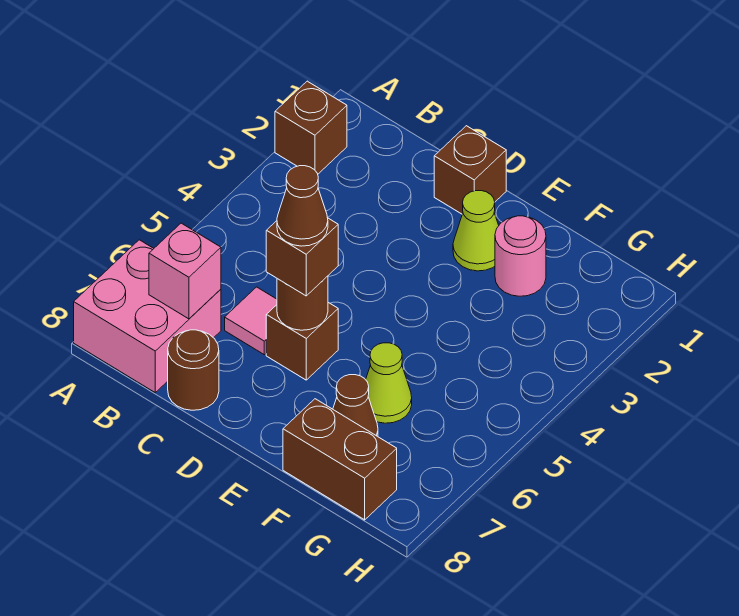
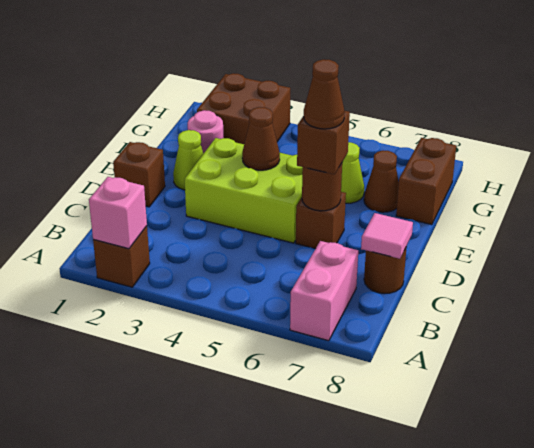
pink 2x2 brick [74,240,221,392] -> pink 1x2 brick [290,241,358,341]
pink 1x1 brick [149,223,221,319] -> pink 1x1 brick moved to [89,177,147,249]
pink 1x1 tile [225,287,277,355] -> pink 1x1 tile moved to [361,213,413,259]
none -> lime 2x3 brick [184,138,303,243]
none -> brown 1x1 cone [242,107,280,170]
none -> brown 2x2 brick [197,73,290,144]

